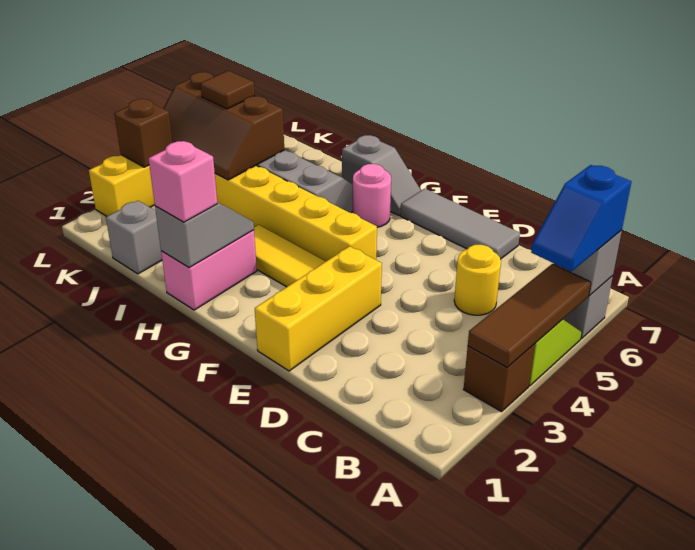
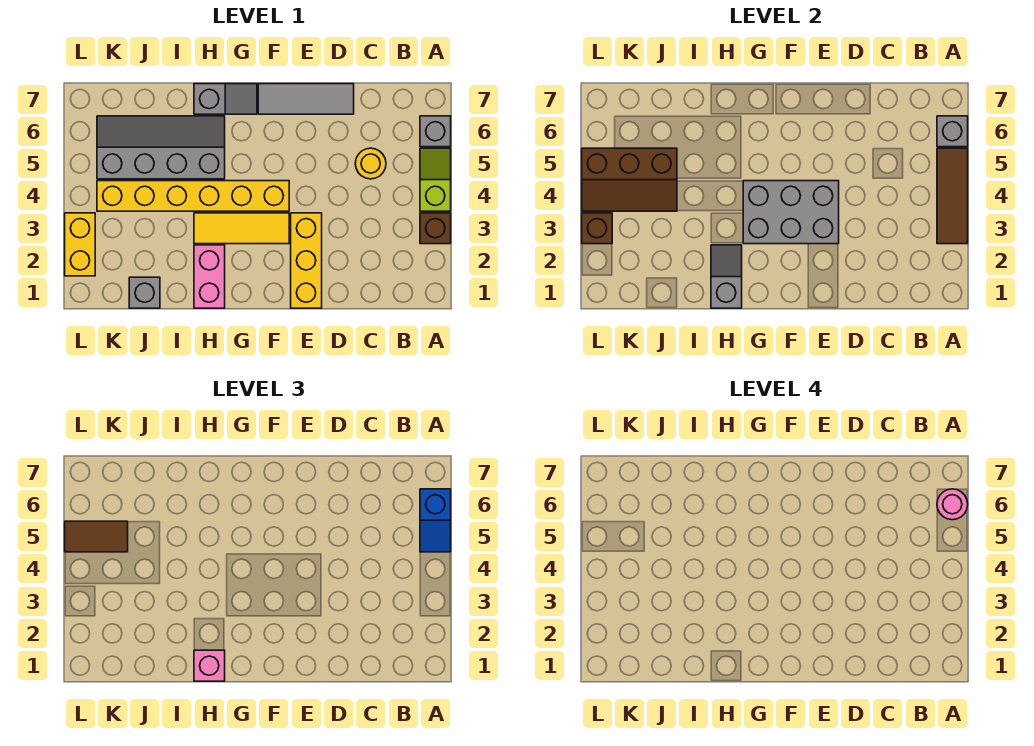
none -> grey 2x3 brick [743,181,839,244]
pink 1x1 round brick [353,164,391,227] -> pink 1x1 round brick moved to [937,489,968,520]
brown 1x1 tile [200,71,255,109] -> brown 1x2 tile [65,521,128,552]

